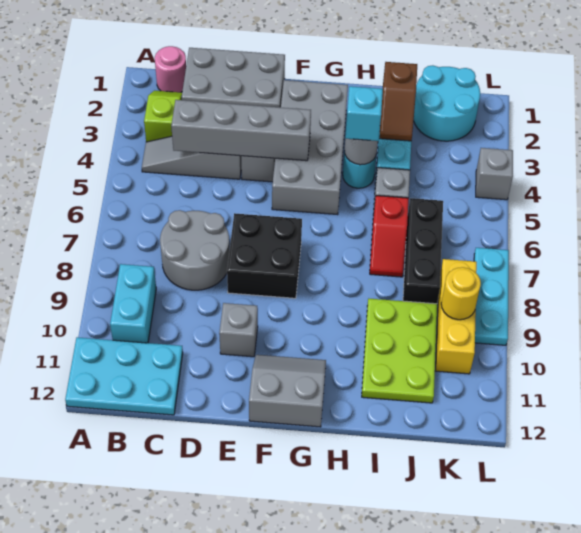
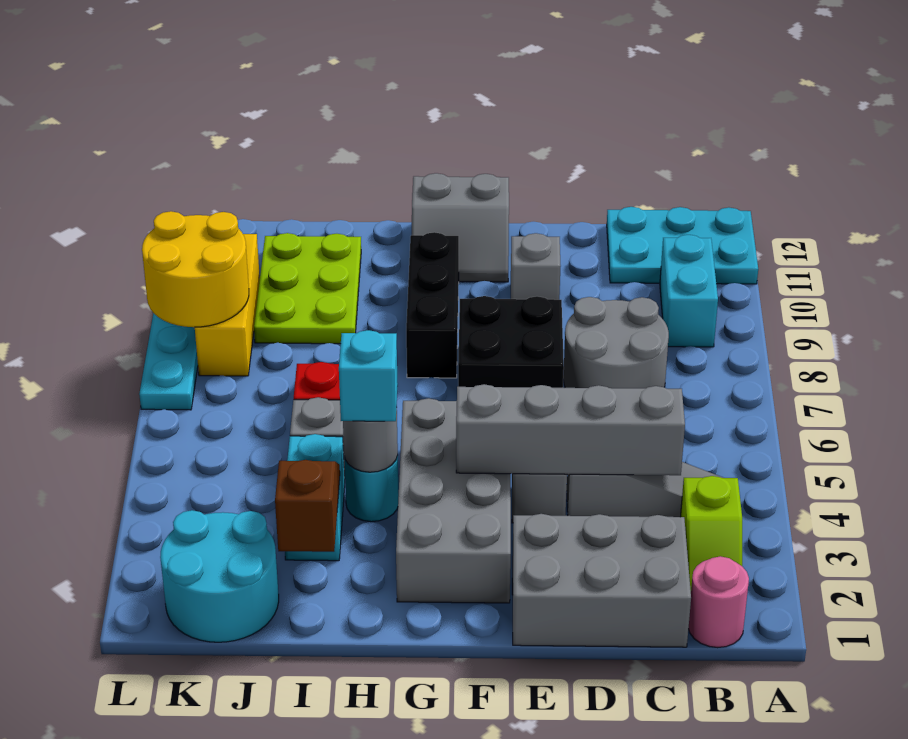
black 1x3 brick [403,198,443,304] -> black 1x3 brick moved to [406,232,459,378]
yellow 1x1 round brick [441,267,481,320] -> yellow 2x2 round brick [142,211,249,327]
grey 1x1 brick [476,148,513,200] -> none

